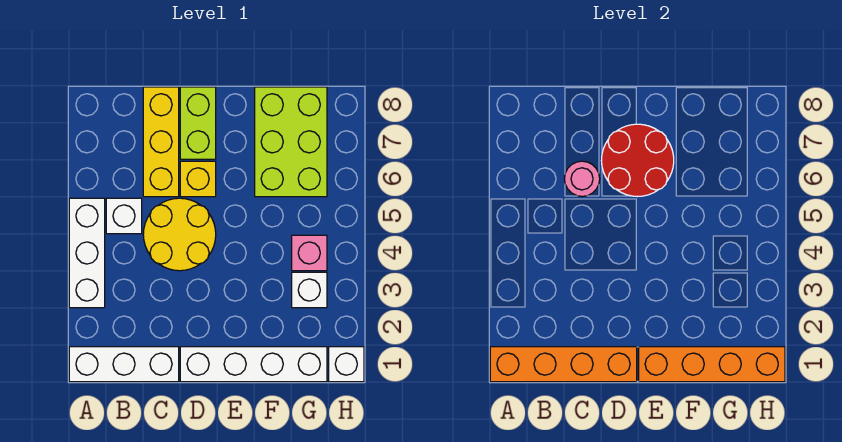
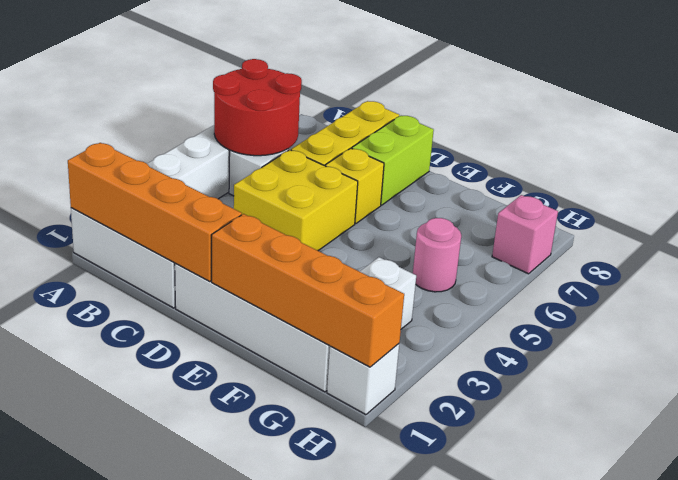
yellow 2x2 round brick [143,198,216,271] -> yellow 2x2 brick [234,150,358,251]
pink 1x1 round brick [564,161,600,196] -> pink 1x1 round brick moved to [413,218,461,292]
red 2x2 round brick [602,124,674,197] -> red 2x2 round brick moved to [213,59,302,156]
lime 2x3 brick [255,87,327,197] -> none
pink 1x1 brick [292,235,327,271] -> pink 1x1 brick moved to [492,195,558,274]

